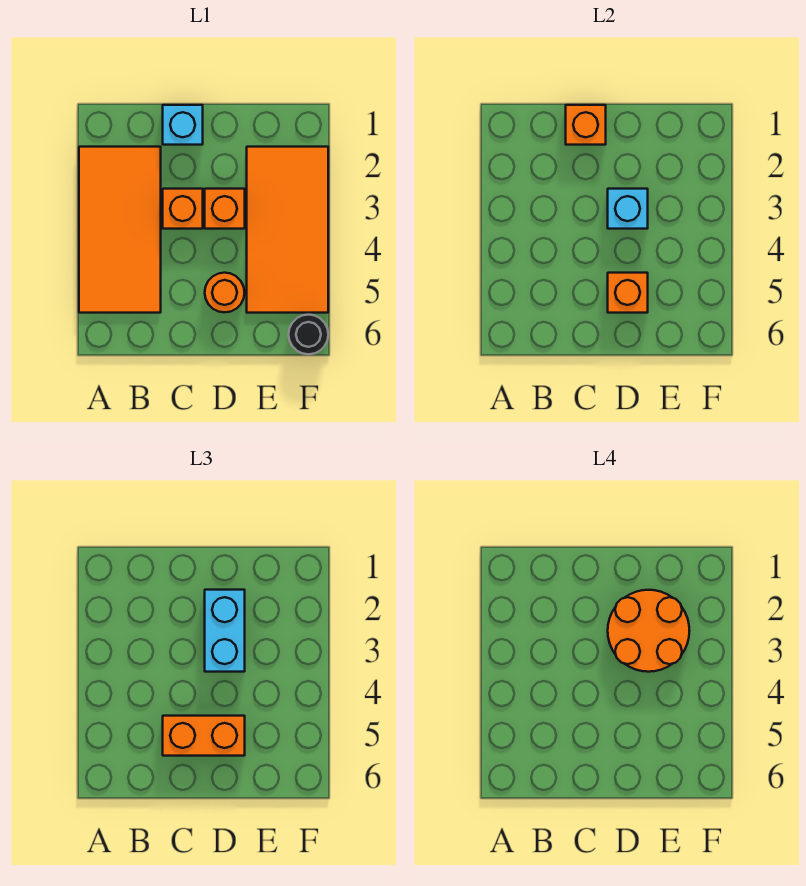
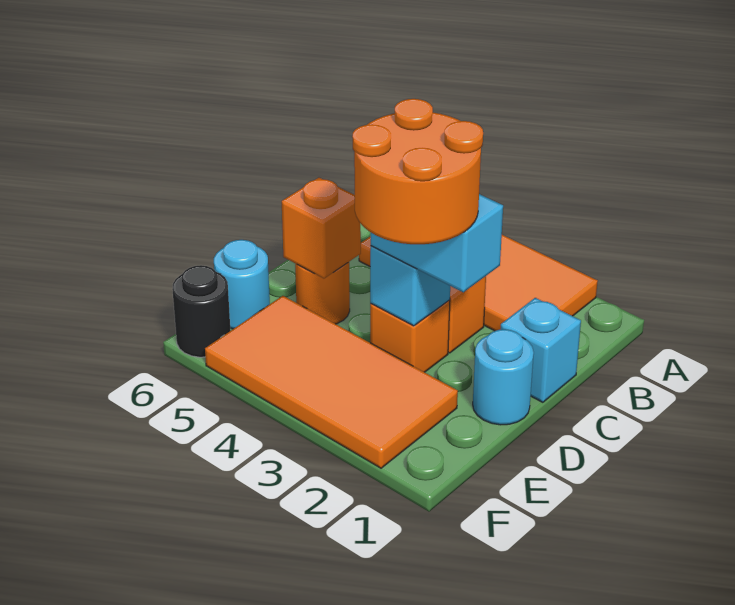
orange 1x1 brick [566,105,606,145] -> none
orange 1x2 brick [163,716,245,756] -> none
none -> cyan 1x1 round brick [473,329,534,425]
none -> cyan 1x1 round brick [214,240,270,329]

